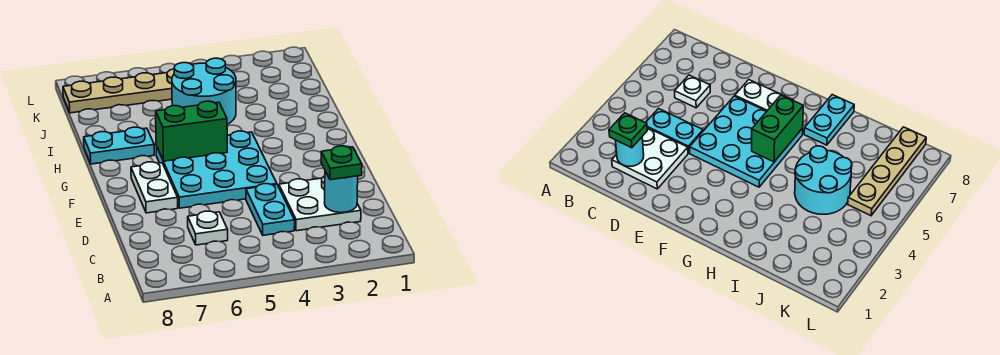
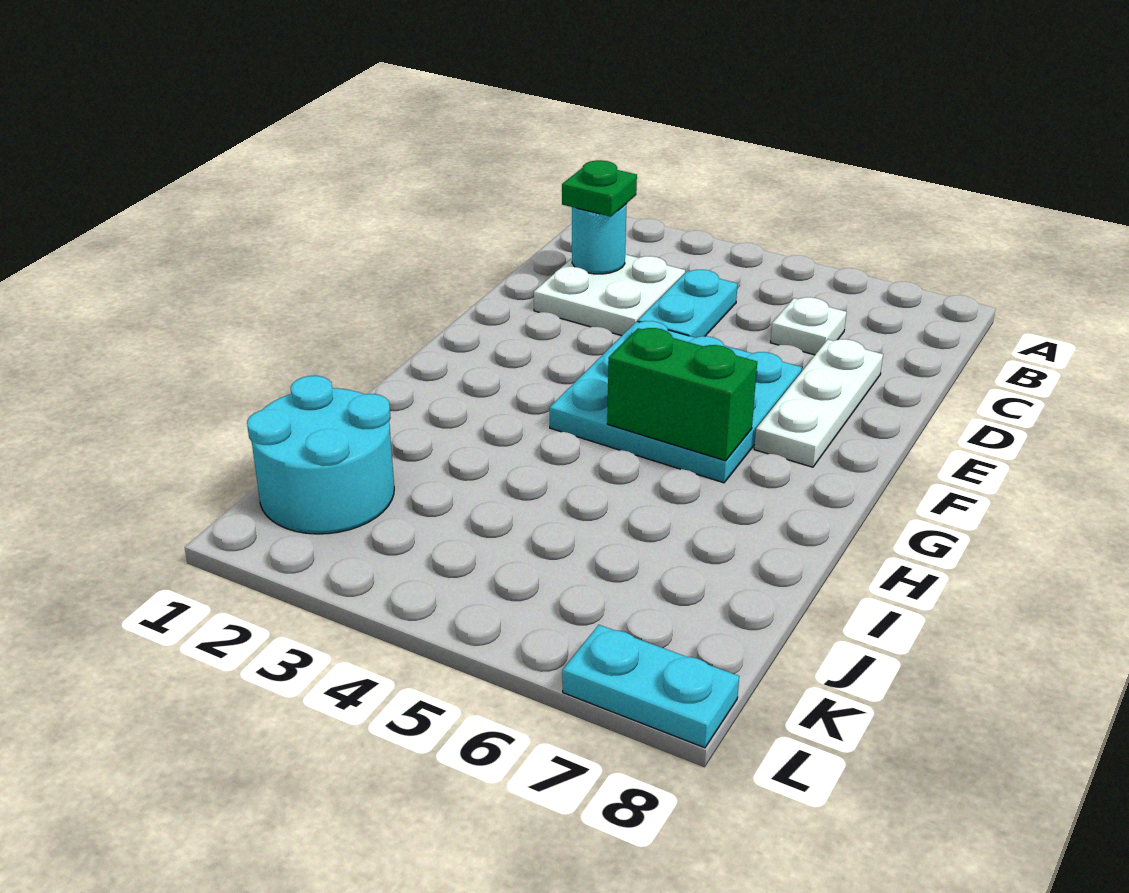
white 1x2 plate [131,162,178,213] -> white 1x3 plate [754,339,883,467]
cyan 1x2 plate [84,127,154,164] -> cyan 1x2 plate moved to [562,625,739,748]
cyan 2x2 round brick [172,58,236,124] -> cyan 2x2 round brick moved to [247,376,394,534]
tan 1x4 plate [63,69,174,113] -> none

